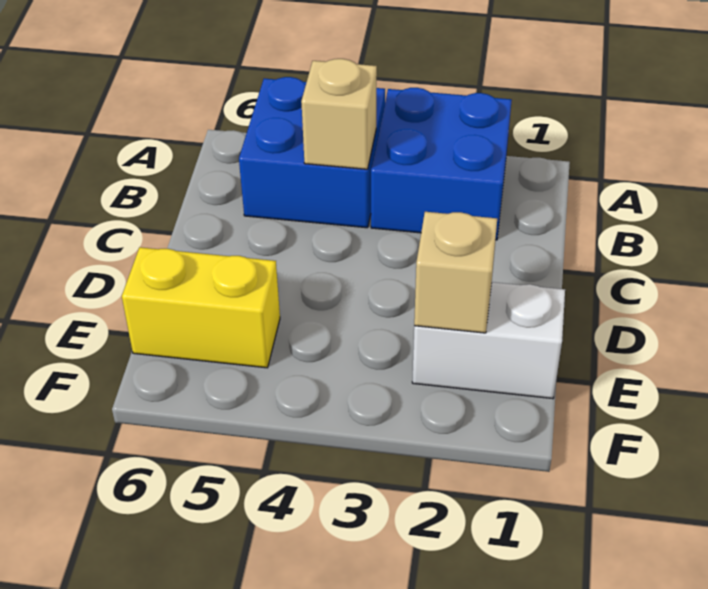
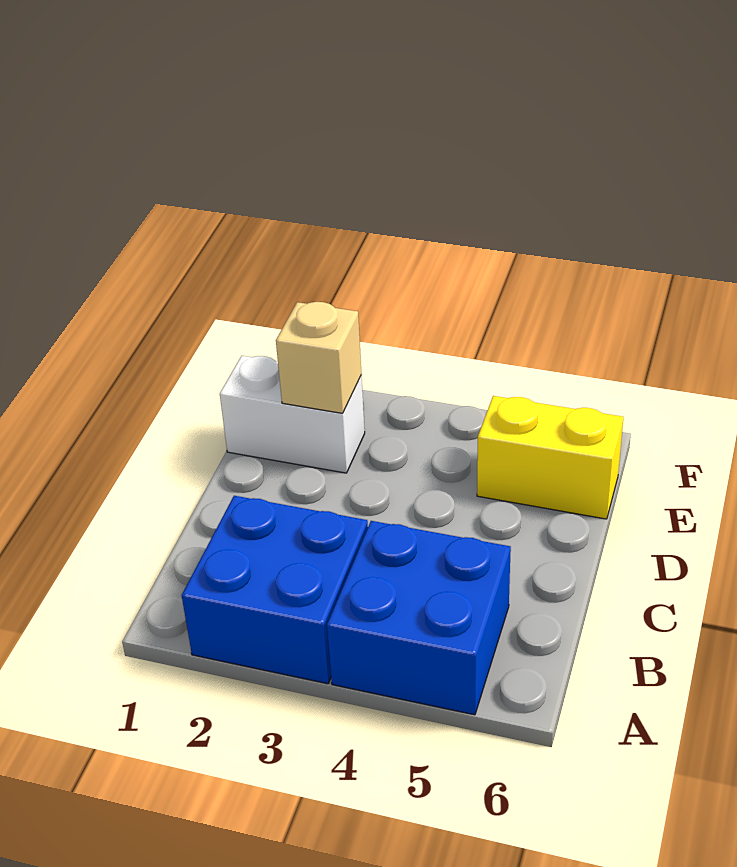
tan 1x1 brick [301,59,377,169] -> none

